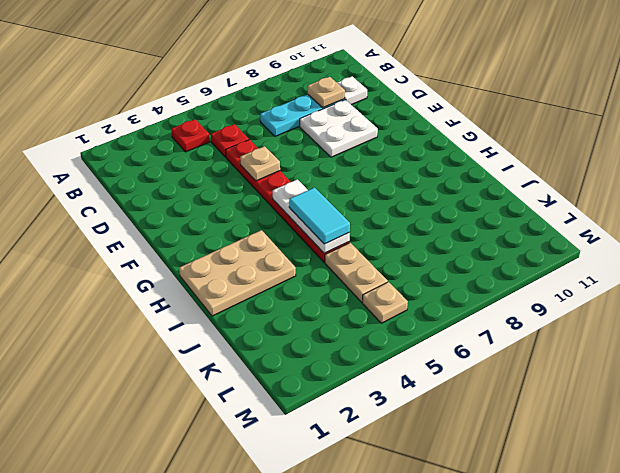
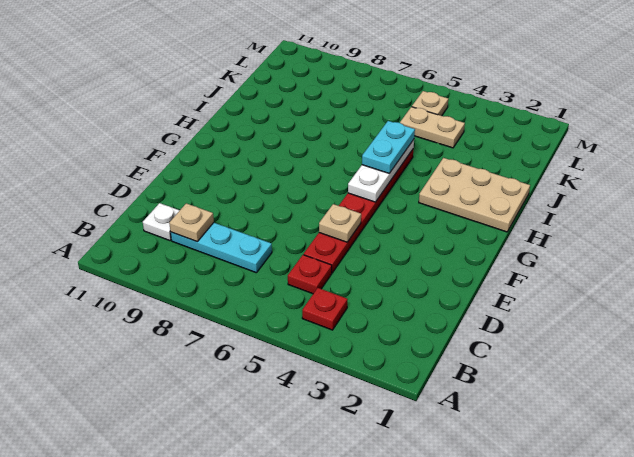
white 2x2 plate [300,100,378,157] -> none
cyan 1x2 tile [289,188,350,244] -> cyan 1x2 plate [362,121,415,173]
tan 1x2 plate [325,243,388,302] -> tan 1x2 plate turned to [400,107,465,148]

